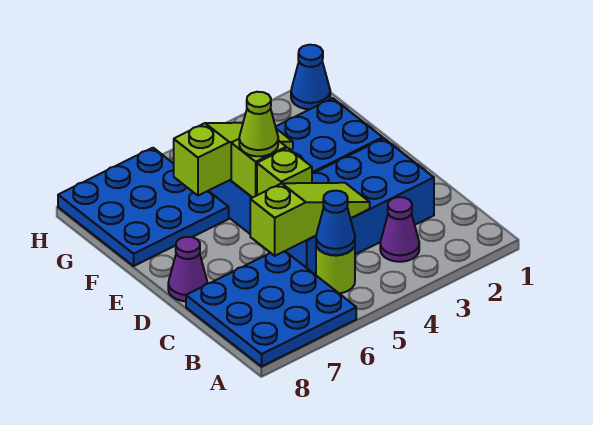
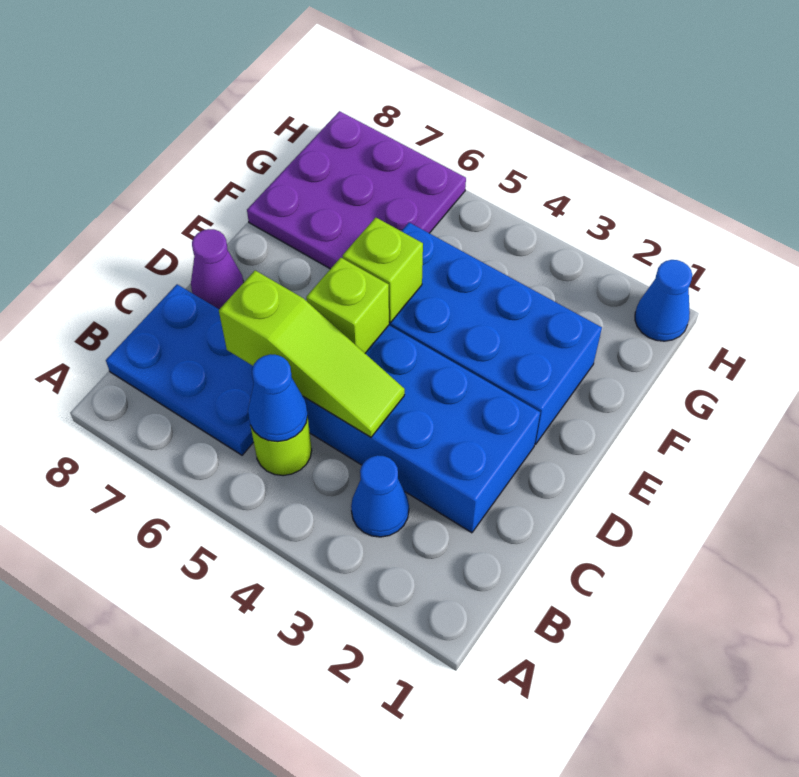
blue 3x3 plate [186,251,356,366] -> blue 2x3 plate [106,284,254,455]
purple 1x1 cone [380,197,419,262] -> blue 1x1 cone [351,455,409,537]
lime 1x1 cone [239,92,278,156] -> none
lime 1x3 slope [174,123,293,196] -> none
blue 3x3 plate [58,148,229,266] -> purple 3x3 plate [247,111,466,269]

